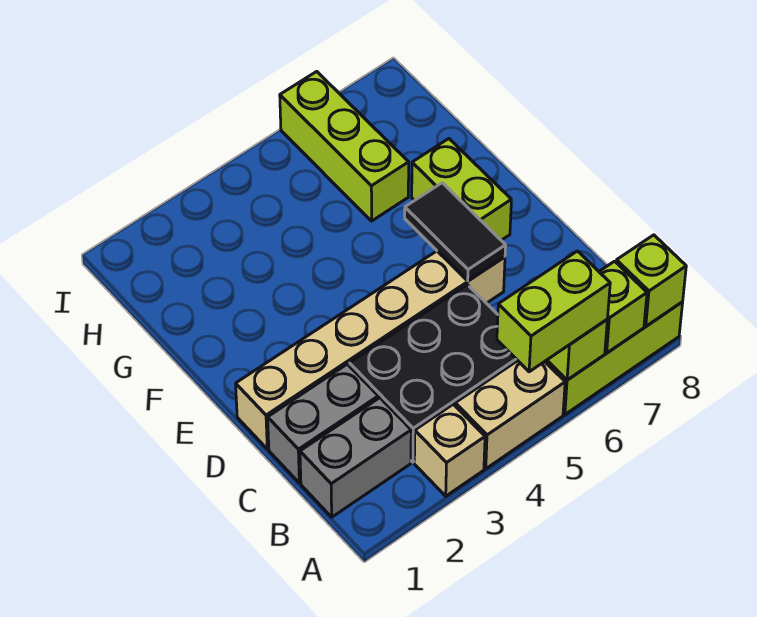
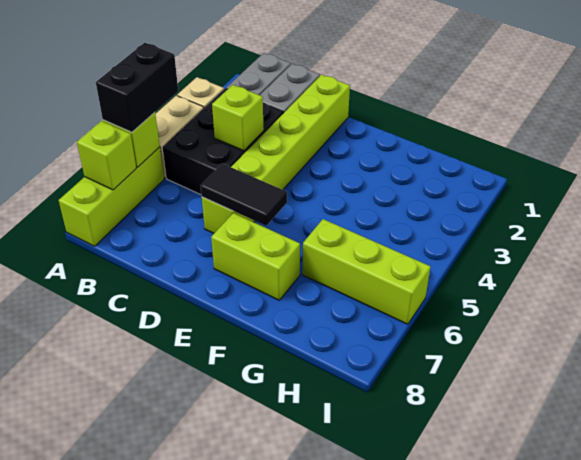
lime 1x2 brick [497,251,610,372] -> black 1x2 brick [96,43,178,132]
lime 1x1 brick [616,235,686,326] -> lime 1x1 brick moved to [212,85,264,151]
tan 1x6 brick [236,251,505,449] -> lime 1x6 brick [202,75,350,233]

